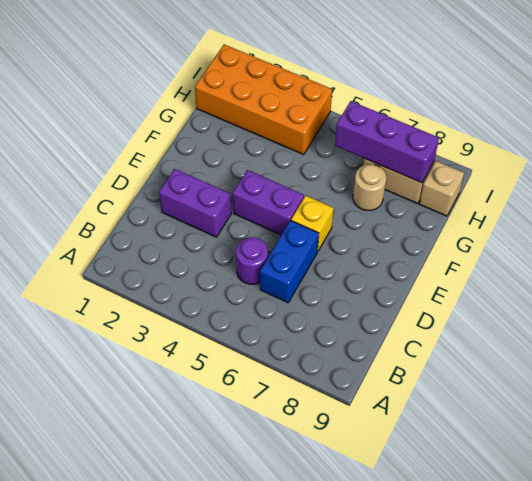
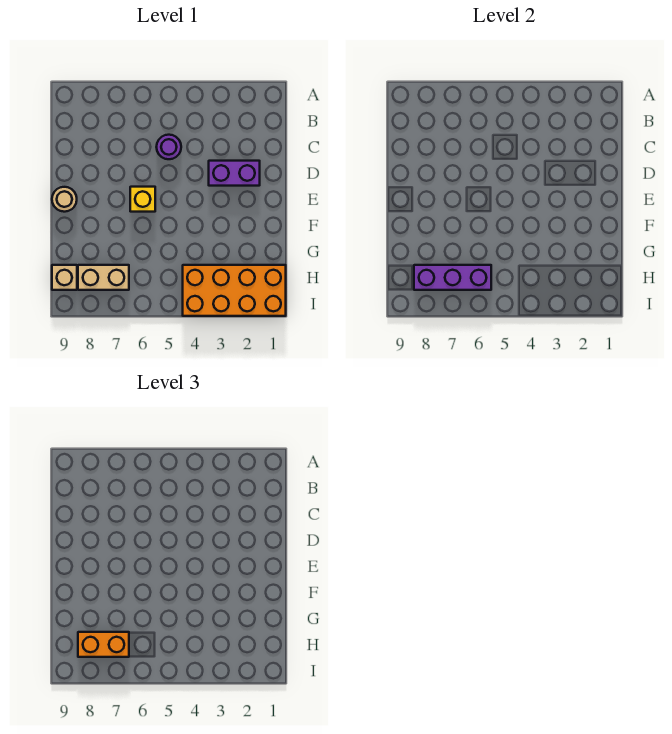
blue 1x2 brick [260,221,319,303] -> none
purple 1x2 brick [233,170,304,235] -> none
tan 1x1 round brick [353,164,386,210] -> tan 1x1 round brick moved to [52,187,77,212]
none -> orange 1x2 brick [78,632,129,657]

